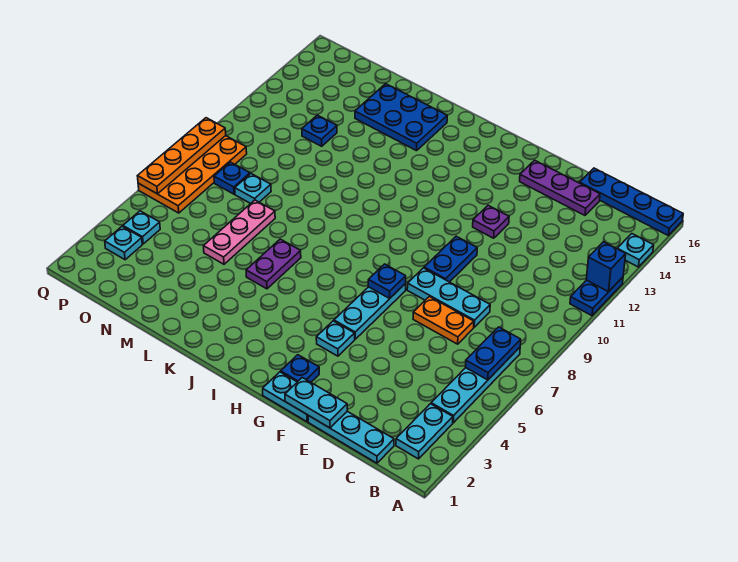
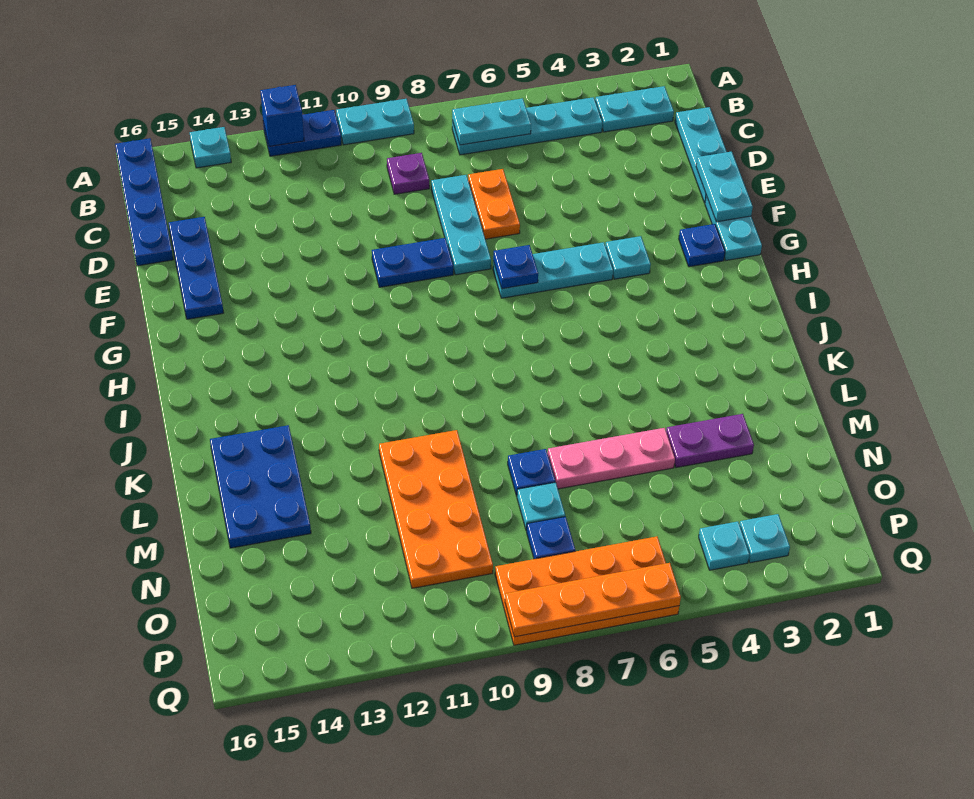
none -> cyan 1x2 plate [336,99,414,145]
blue 1x2 plate [465,327,521,380] -> cyan 1x2 plate [452,98,531,145]
purple 1x3 plate [520,160,600,215] -> blue 1x3 plate [169,217,224,319]
purple 1x1 plate [473,205,509,238] -> purple 1x1 plate moved to [387,153,429,194]
purple 1x2 plate [246,239,301,289] -> purple 1x2 plate moved to [666,414,754,468]
none -> orange 2x4 plate [379,430,493,588]
blue 1x1 plate [302,115,337,146] -> blue 1x1 plate moved to [508,449,555,496]

